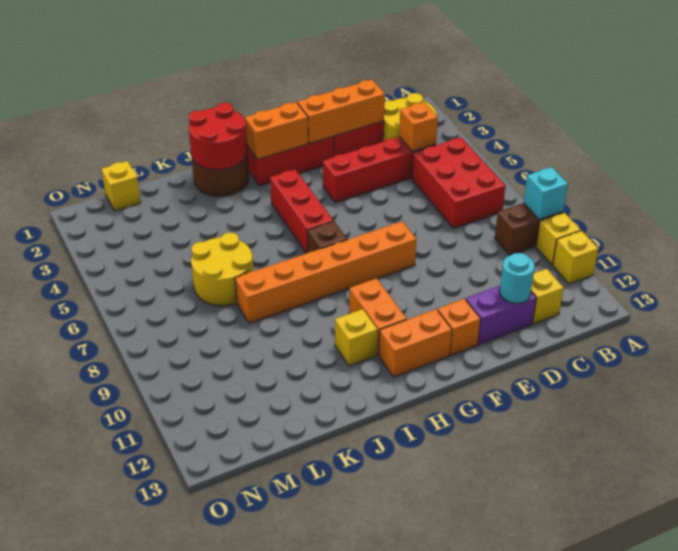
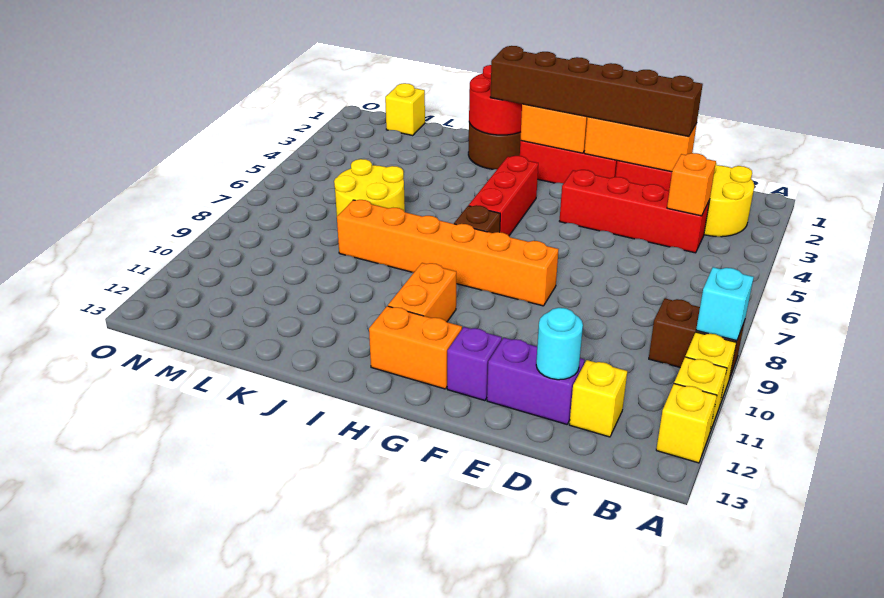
red 2x3 brick [411,137,505,229] -> none
none -> brown 1x6 brick [491,46,703,136]
orange 1x1 brick [438,299,481,355] -> purple 1x1 brick [447,327,502,401]
yellow 1x1 brick [335,309,377,366] -> yellow 1x1 brick moved to [656,384,717,463]

